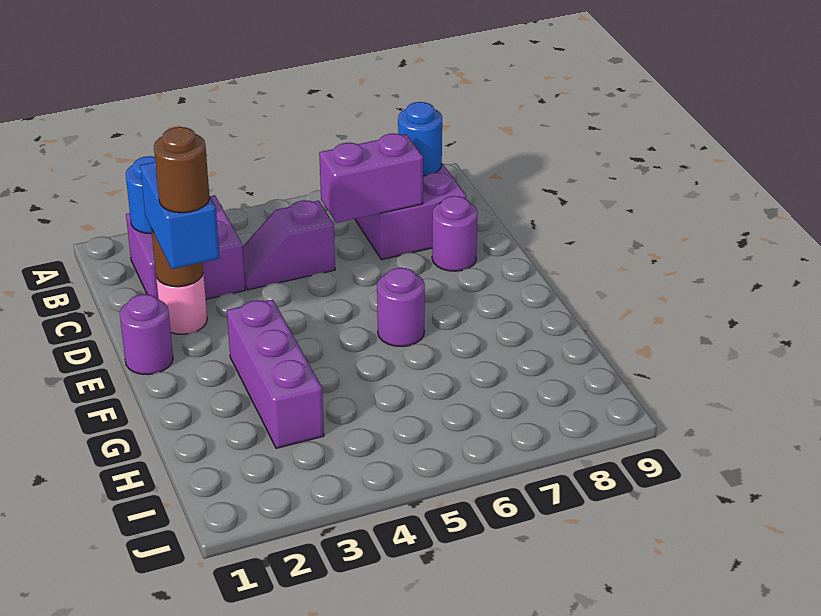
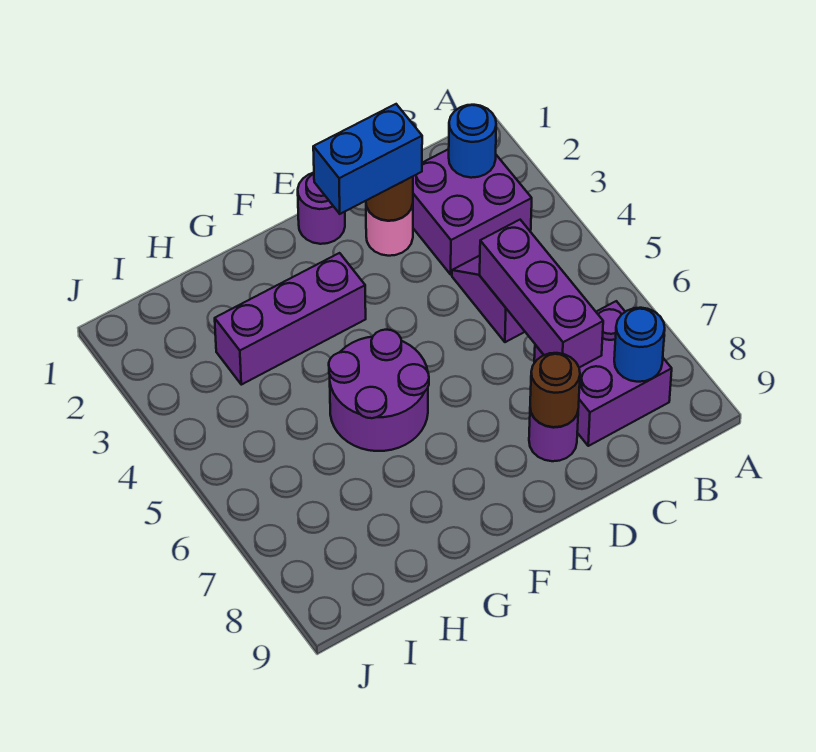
purple 1x2 brick [319,133,423,223] -> purple 1x3 brick [480,220,603,367]
brown 1x1 round brick [154,127,210,213] -> brown 1x1 round brick moved to [530,353,580,427]
purple 1x1 round brick [377,268,425,347] -> purple 2x2 round brick [329,330,429,451]

